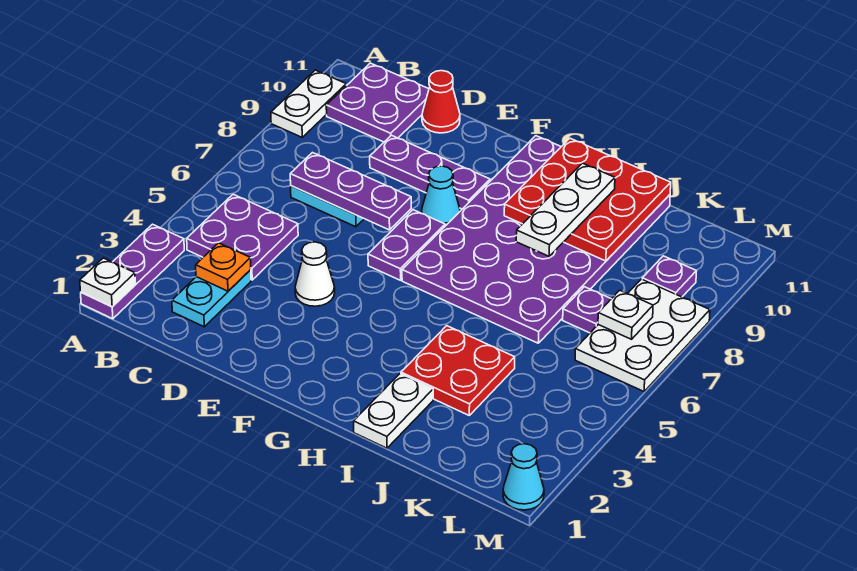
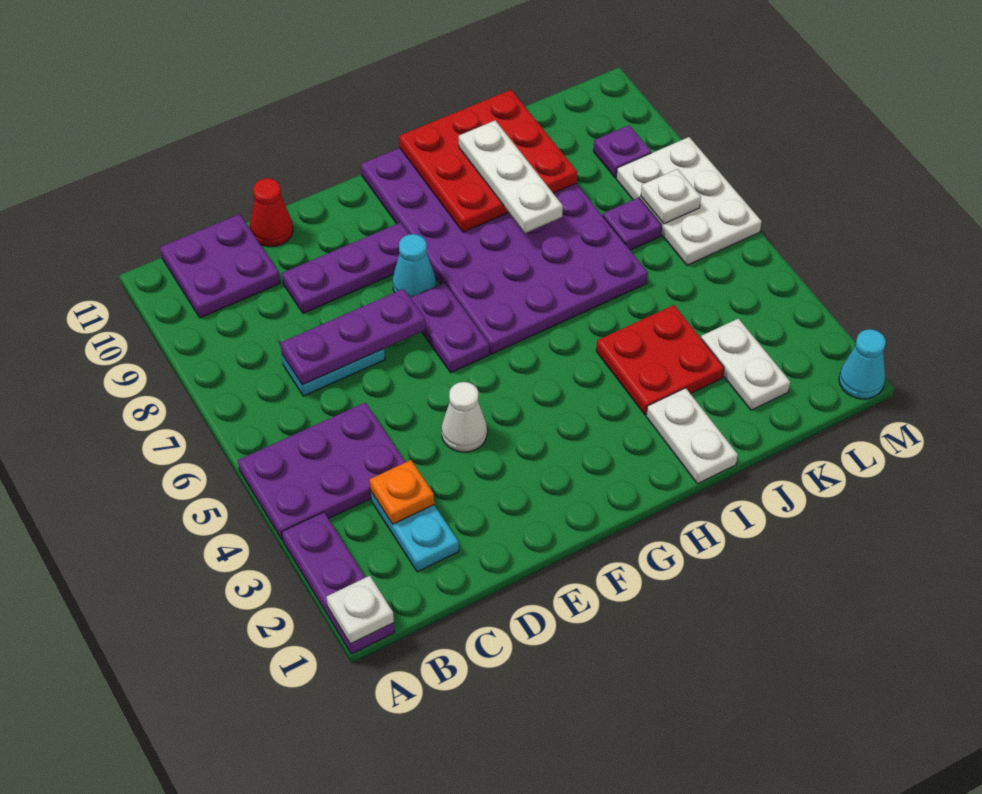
white 1x2 plate [271,70,346,137] -> white 1x2 plate moved to [701,319,790,410]
purple 2x2 plate [187,194,298,280] -> purple 2x3 plate [238,402,405,540]

